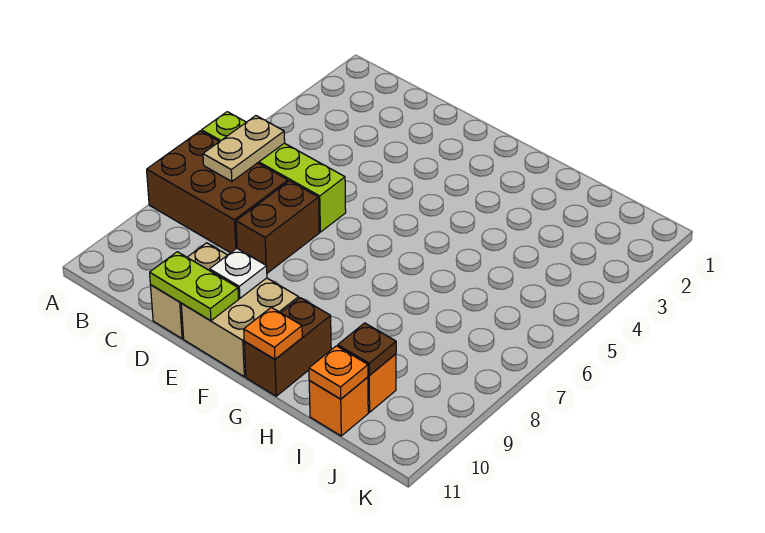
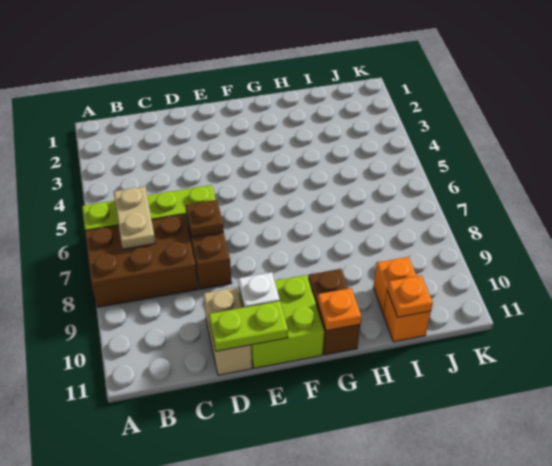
tan 2x2 brick [181,278,299,377] -> lime 2x2 brick [239,275,324,368]
brown 1x1 plate [338,323,396,375] -> brown 1x1 plate moved to [185,200,224,238]

